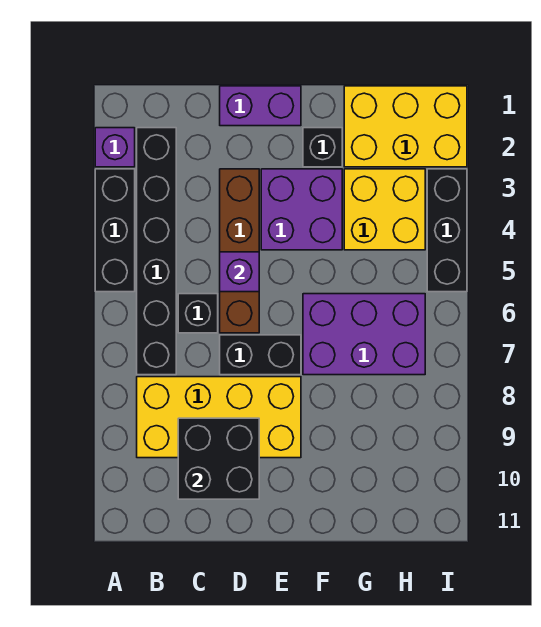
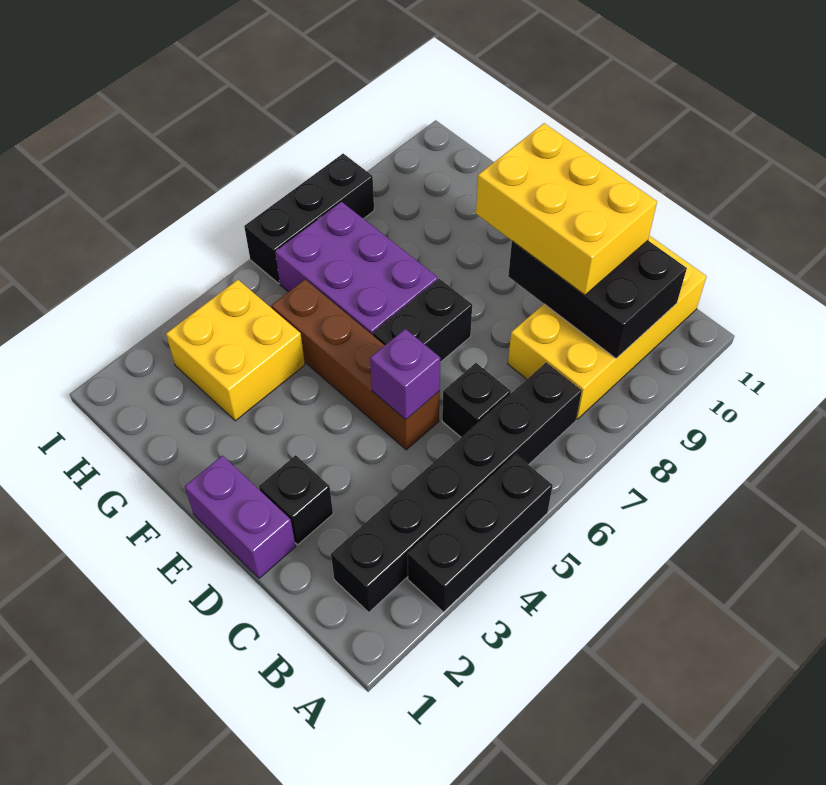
purple 1x1 brick [95,128,135,167] -> none
yellow 2x4 brick [137,377,301,458] -> yellow 2x4 brick turned to [508,236,707,419]
black 2x2 brick [178,418,259,499] -> black 2x3 brick [508,241,687,358]
brown 1x4 brick [220,169,259,333] -> brown 1x4 brick turned to [271,279,440,450]
black 1x2 brick [220,335,301,375] -> black 1x2 brick turned to [373,279,472,362]
purple 2x2 brick [261,169,342,250] -> none
black 1x1 brick [303,128,342,167] -> black 1x1 brick moved to [259,455,333,545]
yellow 2x3 brick [344,86,467,167] -> yellow 2x3 brick moved to [476,123,657,295]
black 1x3 brick [427,169,467,292] -> black 1x3 brick moved to [244,154,374,283]

